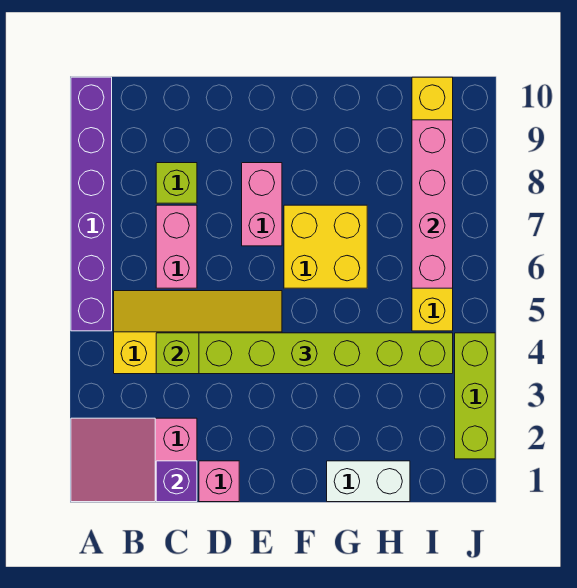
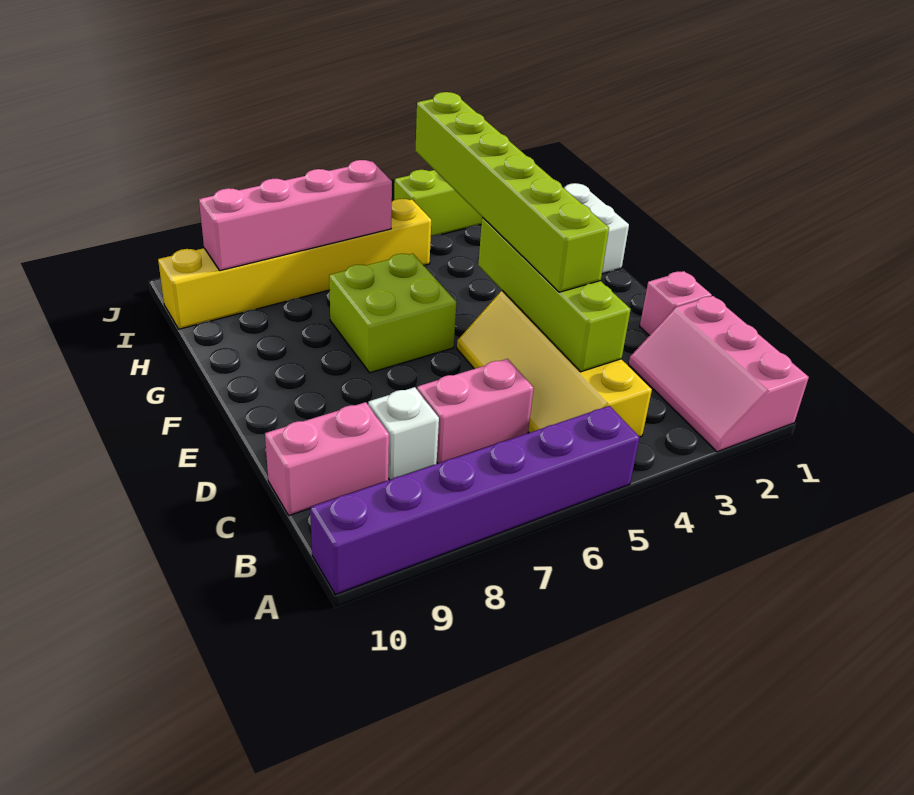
pink 2x3 slope [71,418,197,502] -> pink 2x3 slope turned to [629,296,809,452]
purple 1x1 brick [156,461,197,502] -> none
lime 1x1 brick [156,163,197,203] -> white 1x1 brick [368,387,439,480]
pink 1x2 brick [242,163,282,246] -> pink 1x2 brick moved to [265,402,389,515]
yellow 2x2 brick [284,205,367,288] -> lime 2x2 brick [329,254,457,373]

